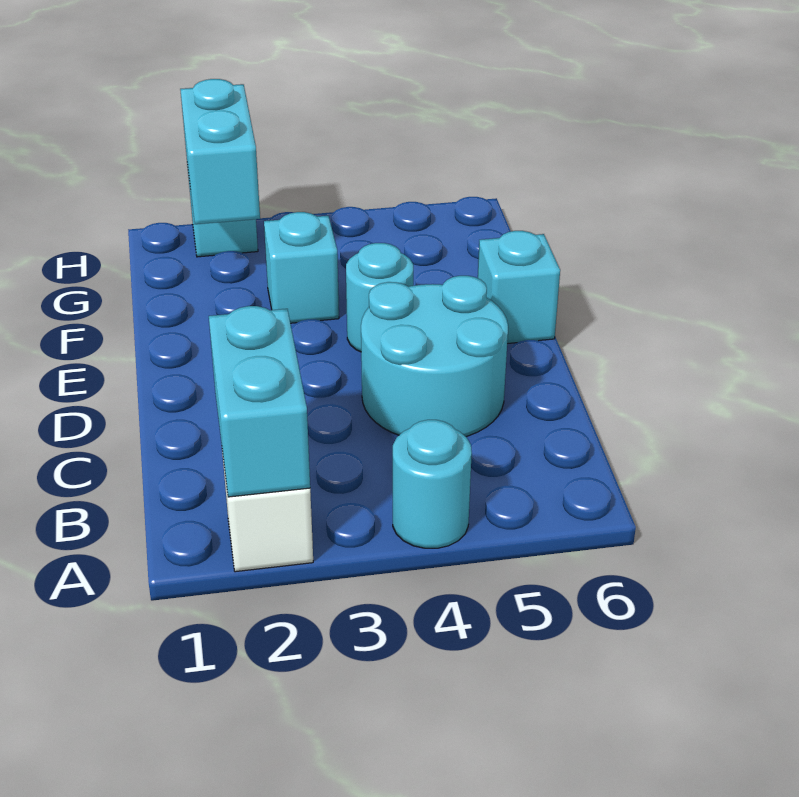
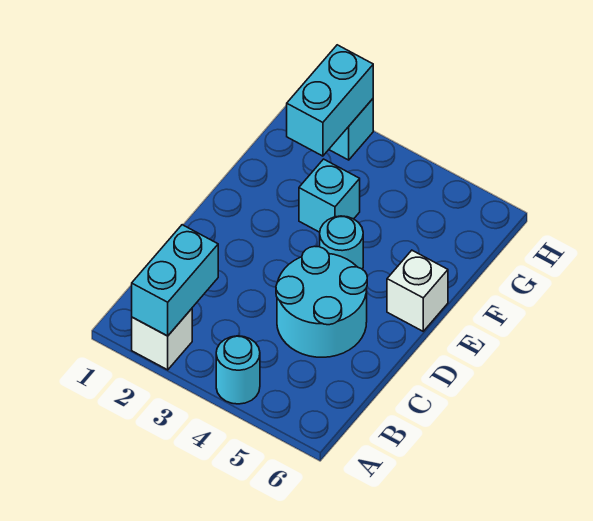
cyan 1x1 brick [478,231,560,344] -> white 1x1 brick [387,250,448,331]

